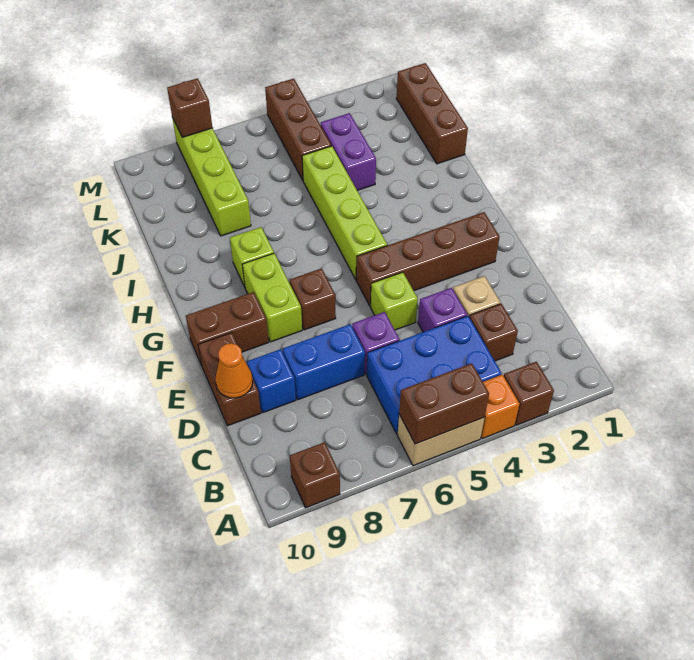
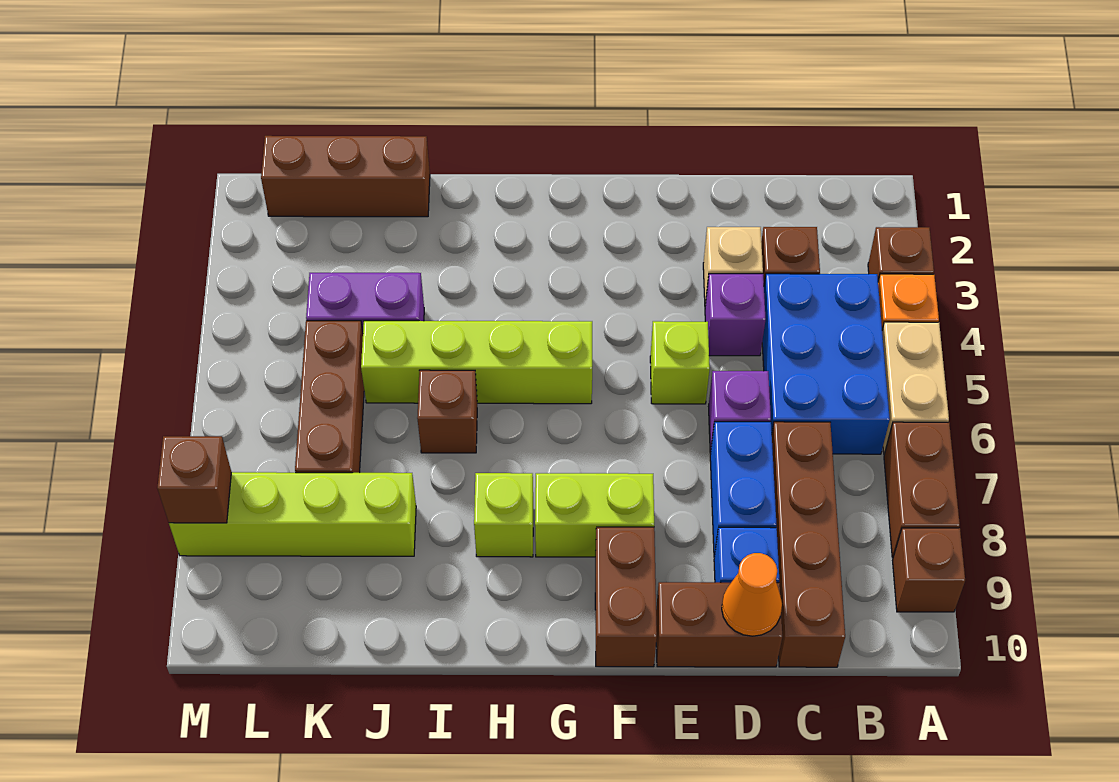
brown 1x2 brick [399,363,489,444] -> brown 1x2 brick moved to [884,422,960,558]
brown 1x4 brick [356,212,499,306] -> brown 1x4 brick moved to [772,422,845,667]
brown 1x1 brick [290,268,336,330] -> brown 1x1 brick moved to [417,370,477,453]
brown 1x3 brick [265,79,331,180] -> brown 1x3 brick turned to [295,321,364,473]

